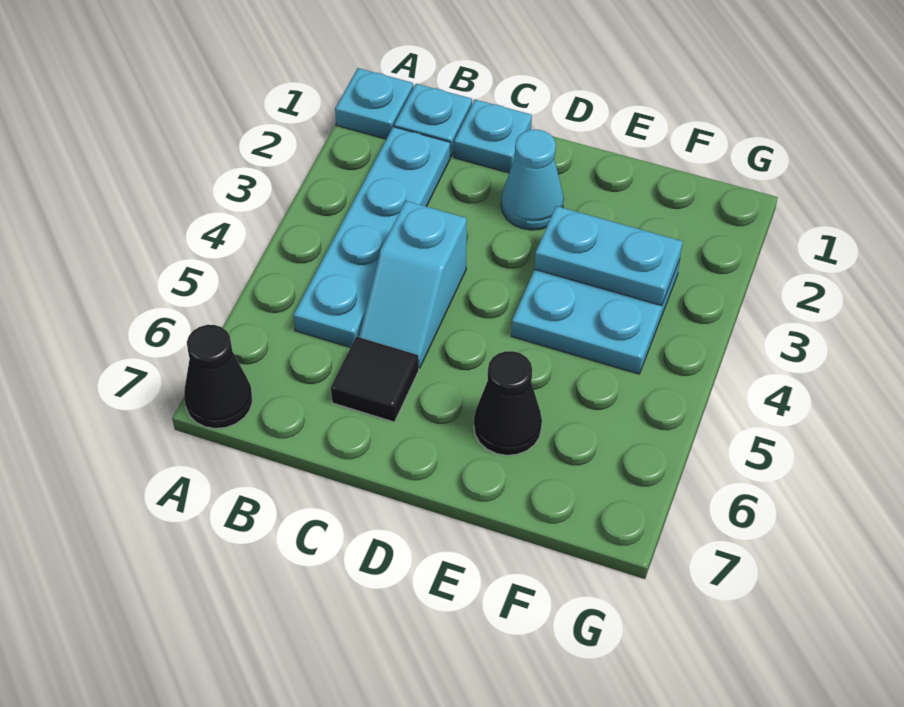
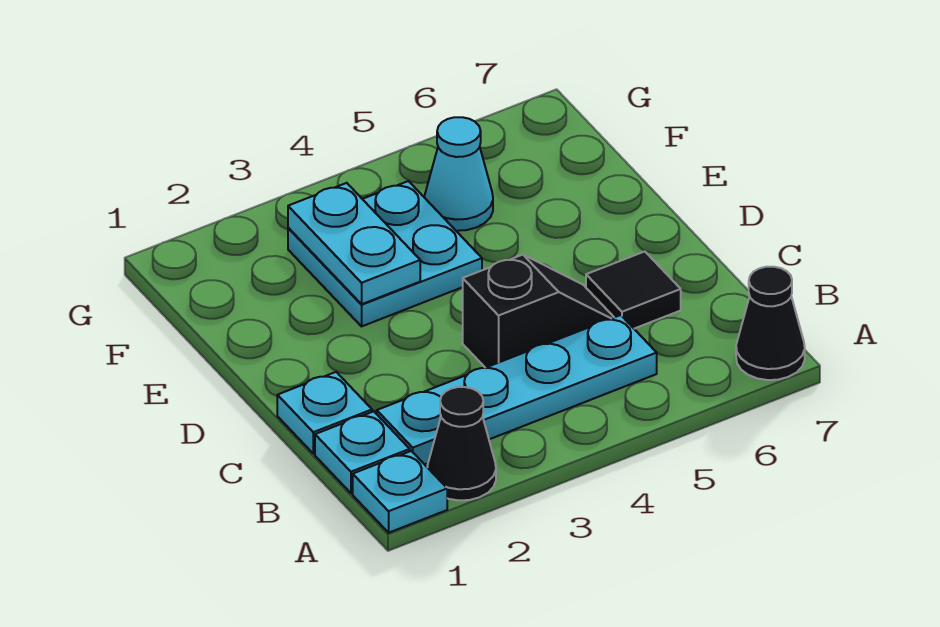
cyan 1x2 slope [359,201,467,368] -> black 1x2 slope [463,255,614,368]
cyan 1x1 cone [501,130,564,230] -> cyan 1x1 cone moved to [425,117,493,231]
black 1x1 cone [474,351,542,455] -> black 1x1 cone moved to [427,387,496,500]

